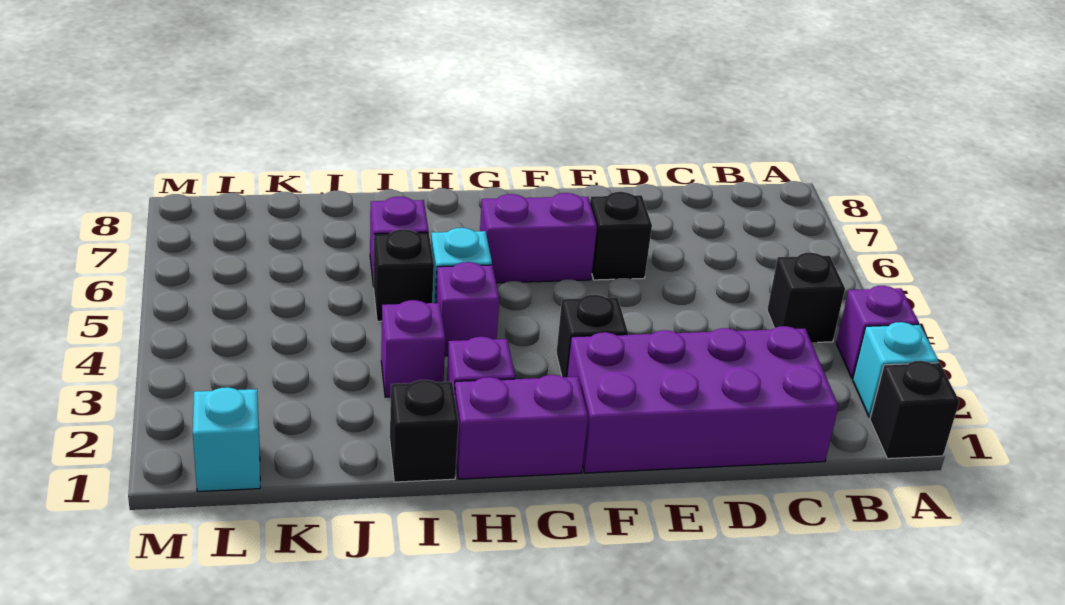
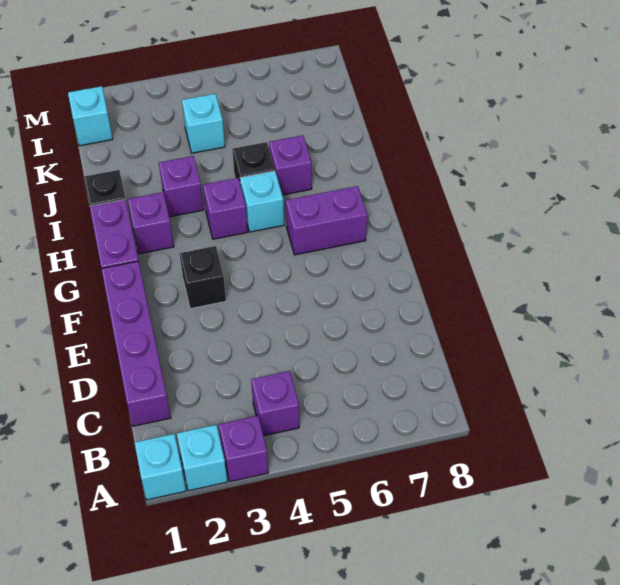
black 1x1 brick [870,361,959,459] -> cyan 1x1 brick [134,434,186,500]
black 1x1 brick [767,253,845,342] -> purple 1x1 brick [251,371,299,436]
purple 2x4 brick [567,326,838,473] -> purple 1x4 brick [101,261,171,426]
black 1x1 brick [590,192,652,280] -> none
purple 1x2 brick [480,193,597,283] -> purple 1x2 brick turned to [286,186,367,255]
none -> cyan 1x1 brick [182,94,225,153]

